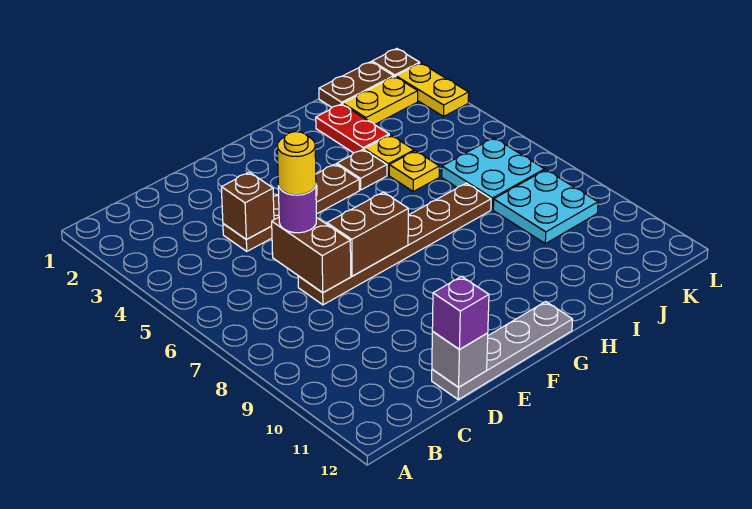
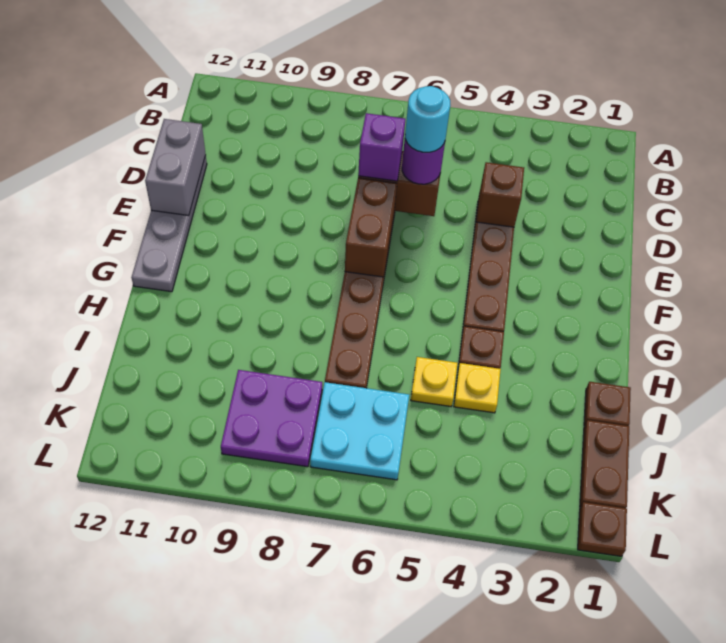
yellow 1x1 round brick [277,132,316,195] -> cyan 1x1 round brick [405,86,450,152]
grey 1x1 brick [432,332,488,387] -> grey 1x2 brick [145,119,206,216]
purple 1x1 brick [432,276,489,350] -> purple 1x1 brick moved to [358,113,405,181]
none -> brown 1x1 plate [584,382,631,426]
red 1x2 plate [316,104,389,153] -> none
yellow 1x2 plate [343,77,418,125] -> none
cyan 2x2 plate [493,170,598,243] -> purple 2x2 plate [221,370,322,467]
yellow 1x2 plate [396,63,469,116] -> none

